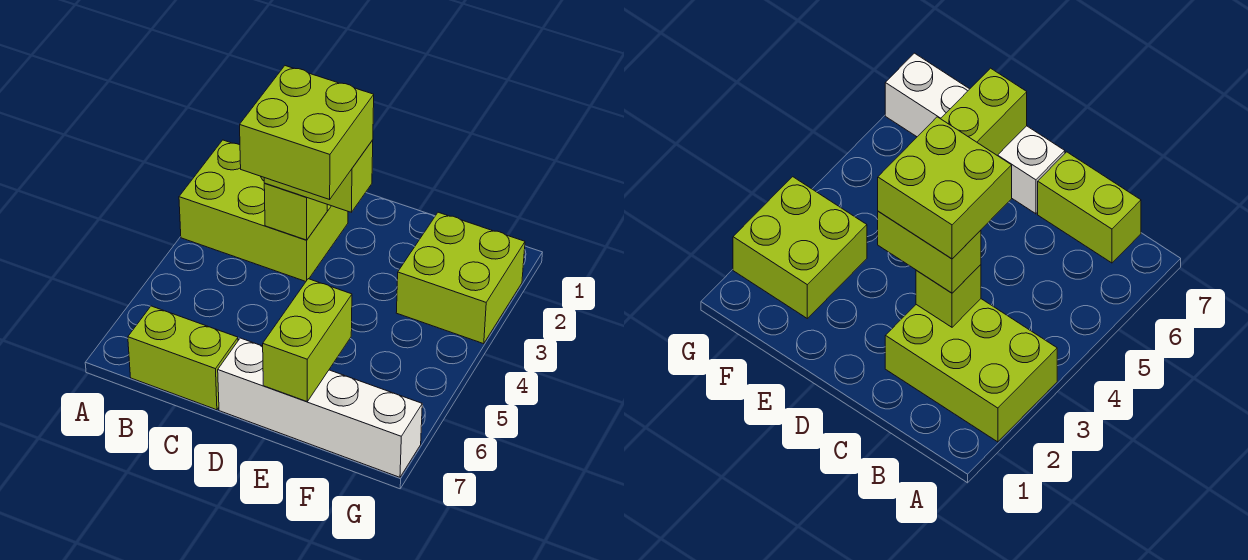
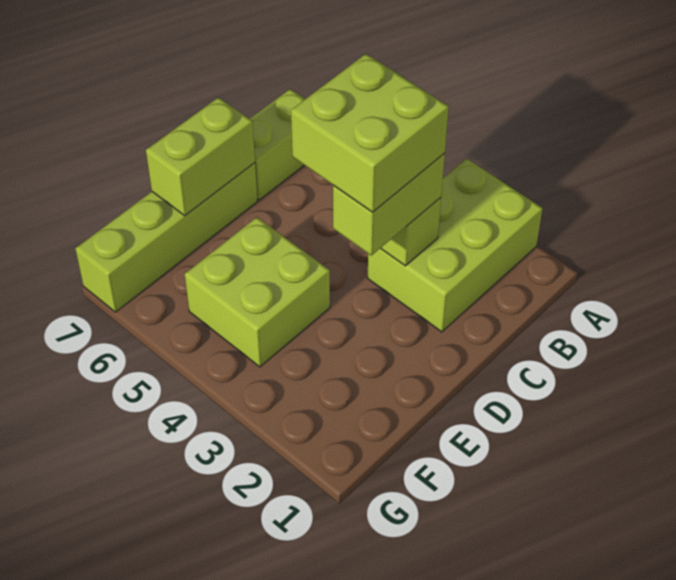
white 1x4 brick [218,338,422,477] -> lime 1x4 brick [76,163,258,312]
lime 1x2 brick [263,279,352,401] -> lime 1x2 brick turned to [146,98,255,216]
lime 2x2 brick [396,212,525,344] -> lime 2x2 brick moved to [185,217,330,367]

